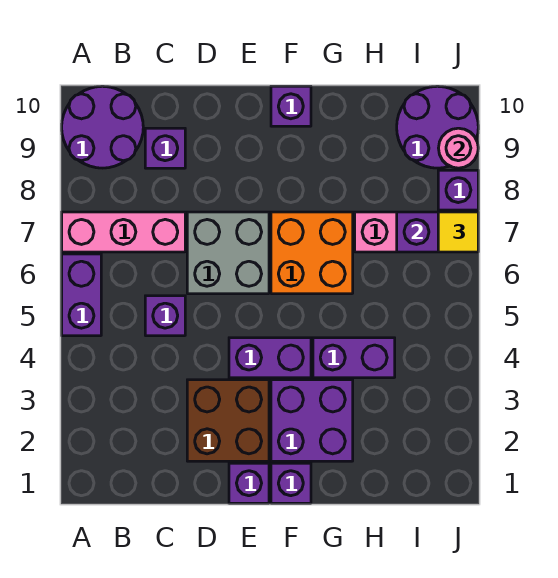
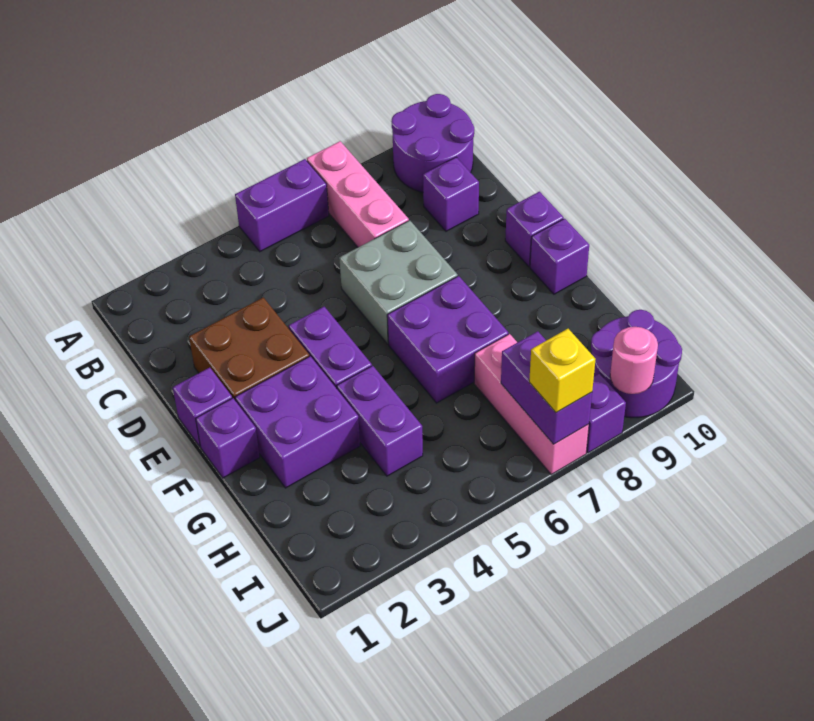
purple 1x1 brick [145,296,185,336] -> purple 1x1 brick moved to [505,192,564,267]
orange 2x2 brick [271,212,353,294] -> purple 2x2 brick [387,276,508,403]
yellow 1x1 tile [438,212,478,252] -> yellow 1x1 brick [529,329,595,413]

